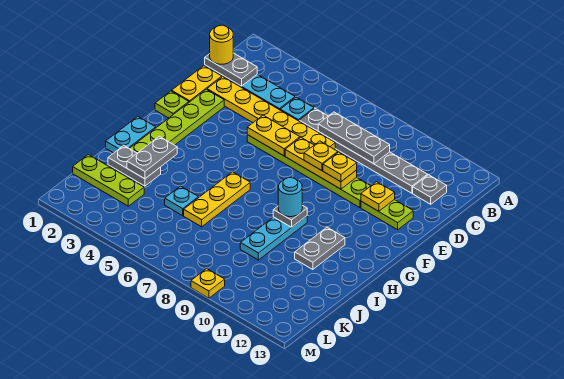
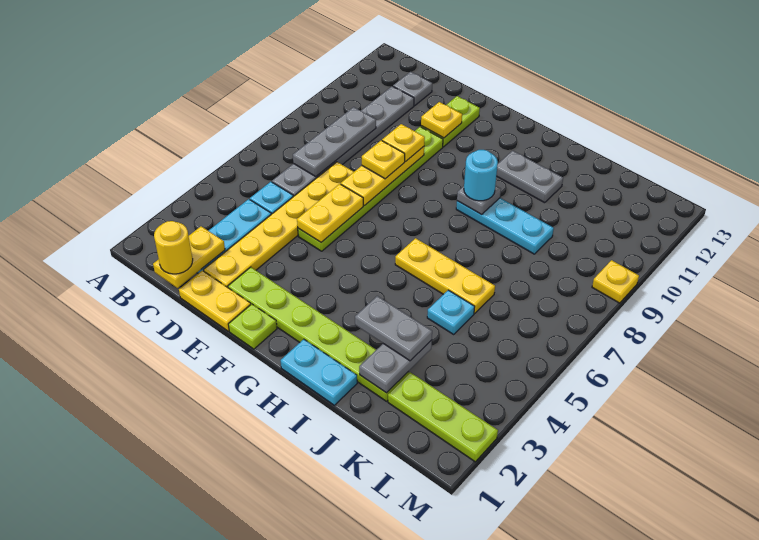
grey 1x2 plate [205,53,257,86] -> yellow 1x2 plate [153,226,225,288]
lime 1x3 plate [73,155,144,206] -> lime 1x3 plate turned to [388,372,498,462]

